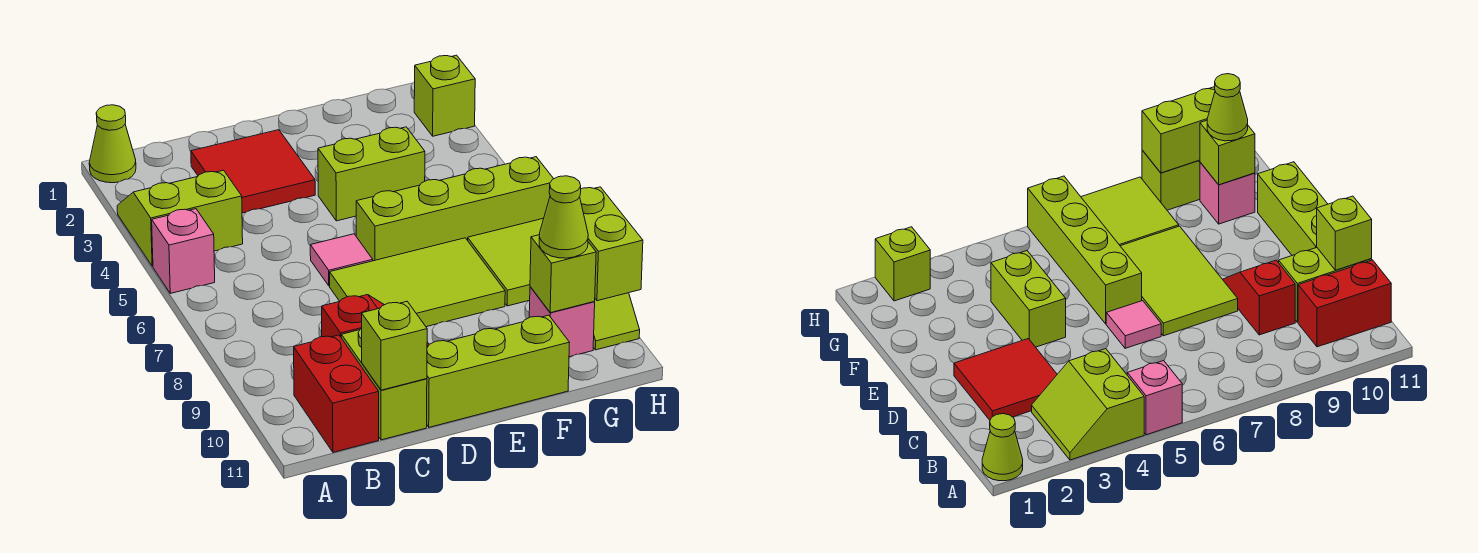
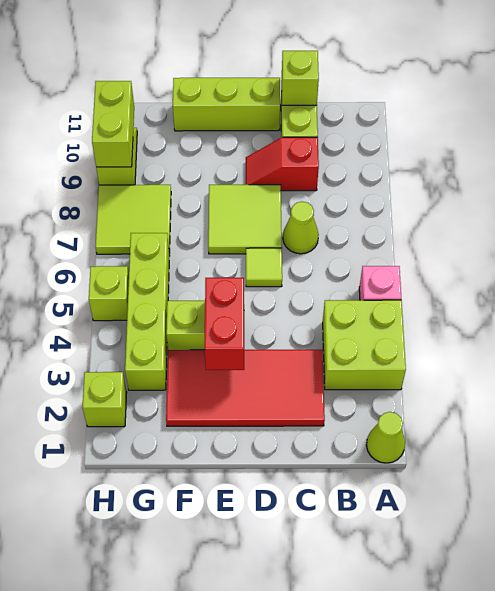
lime 2x2 slope [117,170,243,266] -> lime 2x2 brick [323,300,406,390]
red 1x2 brick [294,335,379,452] -> red 1x2 brick moved to [205,278,244,370]
red 2x2 tile [191,130,315,213] -> red 2x4 tile [166,350,325,426]
pink 1x1 tile [310,234,373,286] -> lime 1x1 tile [246,248,282,287]
lime 2x3 tile [330,238,505,327] -> lime 2x2 tile [208,185,282,254]
lime 1x4 brick [356,157,554,261] -> lime 1x4 brick turned to [125,233,170,390]
pink 1x1 brick [529,287,595,357] -> none
lime 1x1 brick [530,235,596,313] -> lime 1x1 brick moved to [89,266,129,321]
lime 1x1 cone [539,176,588,258] -> lime 1x1 cone moved to [283,202,319,254]

